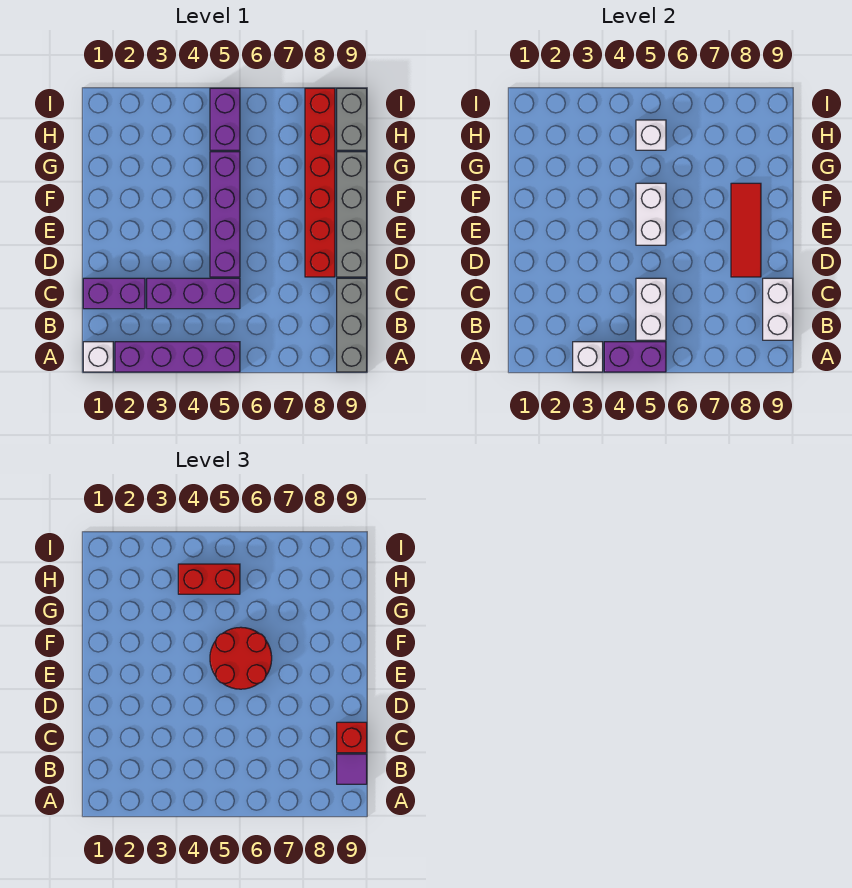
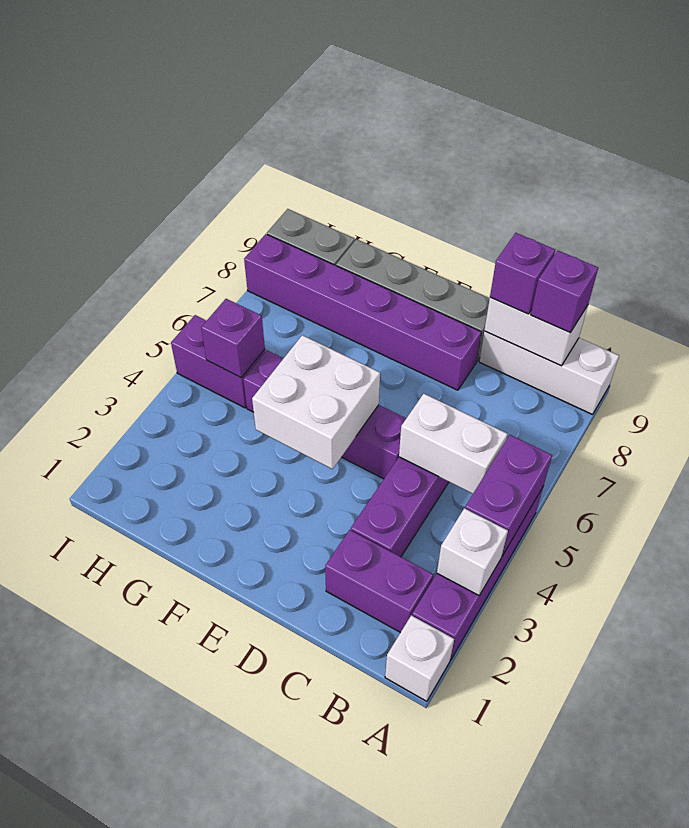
grey 1x3 brick [337,278,367,372] -> white 1x3 brick [479,331,619,415]
purple 1x1 tile [337,754,367,784] -> purple 1x1 brick [531,251,598,332]
purple 1x2 brick [83,278,145,309] -> purple 1x2 brick turned to [325,530,433,632]
red 1x1 brick [337,722,367,753] -> purple 1x1 brick [490,233,555,314]
red 1x6 brick [305,88,335,277] -> purple 1x6 brick [244,234,481,390]
red 1x3 tile [731,183,761,277] -> none
white 1x2 brick [636,183,666,245] -> white 2x2 brick [252,335,380,469]
red 2x2 round brick [210,627,272,689] -> none
red 1x2 brick [178,564,240,594] -> none
white 1x1 brick [636,120,666,150] -> purple 1x1 brick [201,299,265,378]

